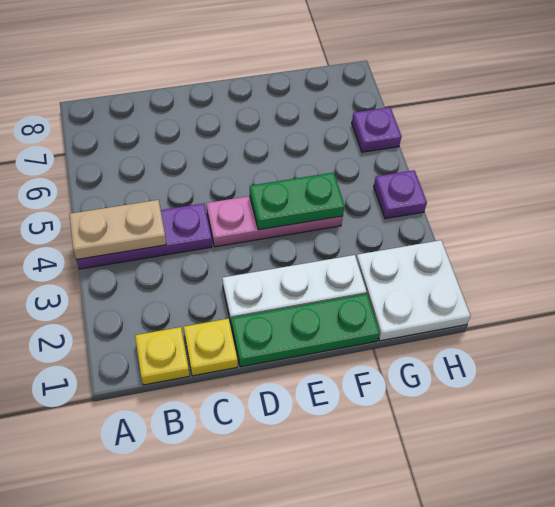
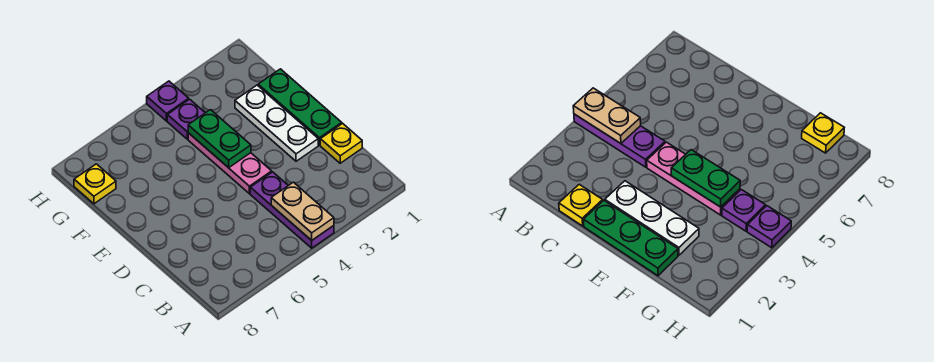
yellow 1x1 plate [135,327,190,385] -> yellow 1x1 plate moved to [74,164,116,204]
white 2x2 plate [356,240,471,341] -> none
purple 1x1 plate [352,107,402,152] -> purple 1x1 plate moved to [167,99,205,139]

